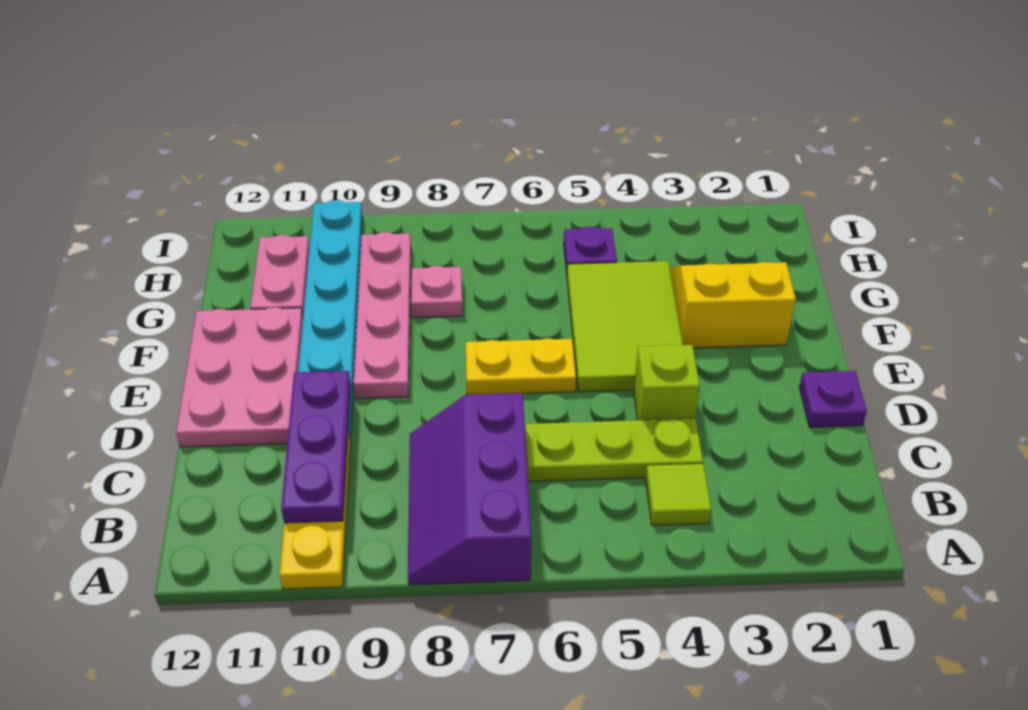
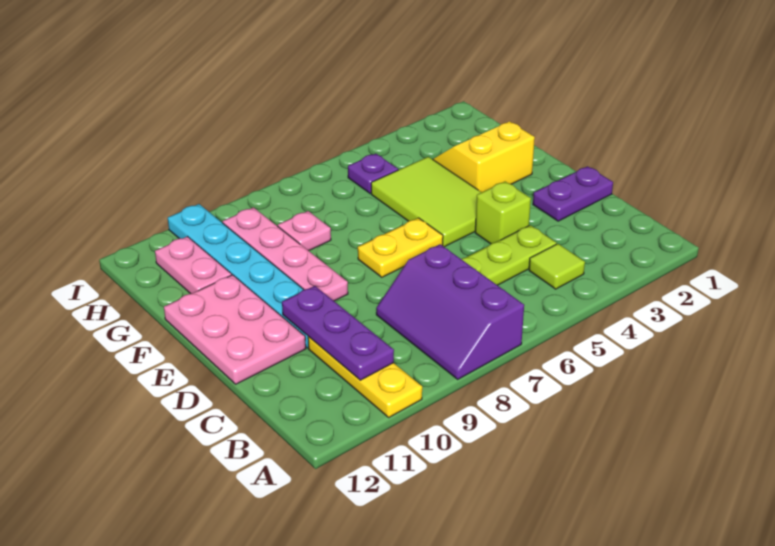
purple 1x1 plate [799,371,867,427] -> purple 1x2 plate [533,166,613,221]

